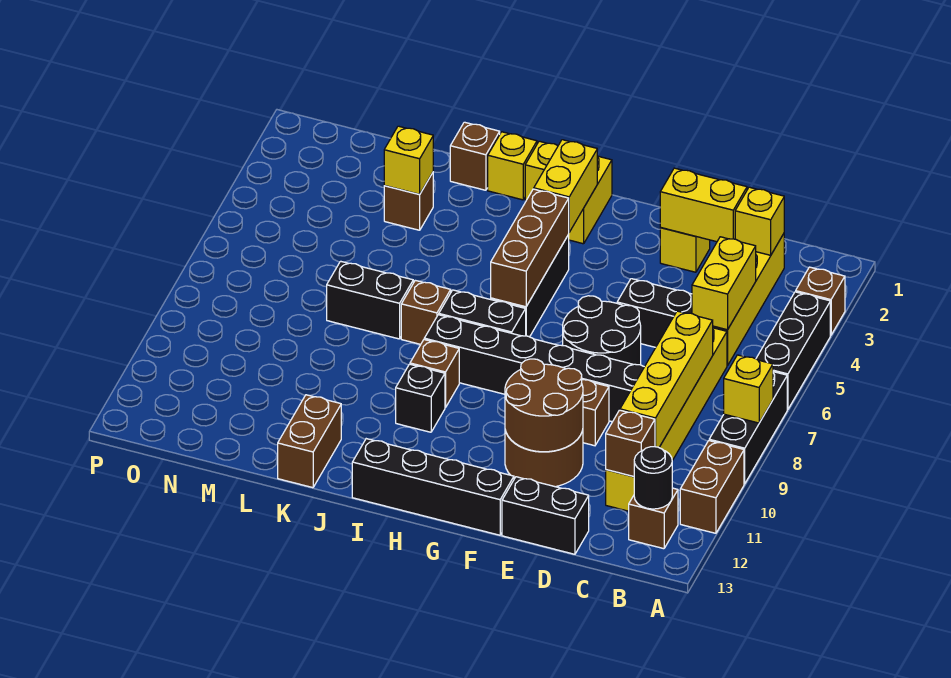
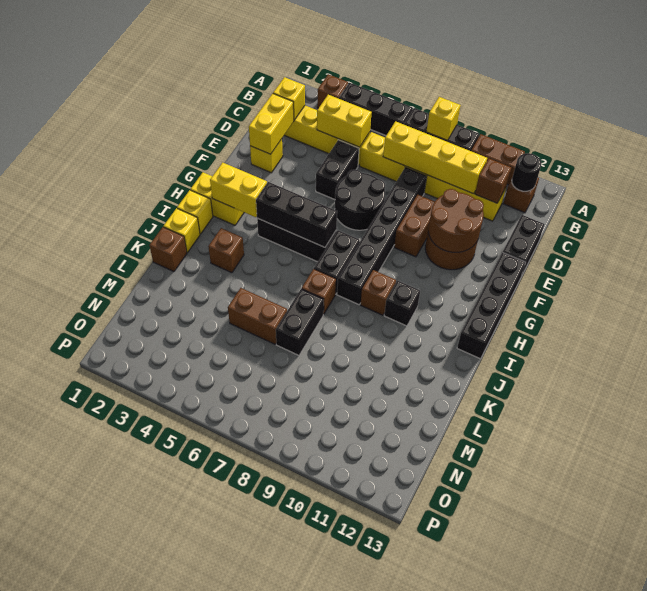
brown 1x3 brick [491,189,569,307] -> black 1x3 brick [256,182,337,247]
brown 1x2 brick [278,395,341,488] -> brown 1x2 brick moved to [228,288,287,344]
brown 1x1 brick [384,173,433,230] -> brown 1x1 brick moved to [208,228,244,273]
yellow 1x1 brick [384,126,433,194] -> none

